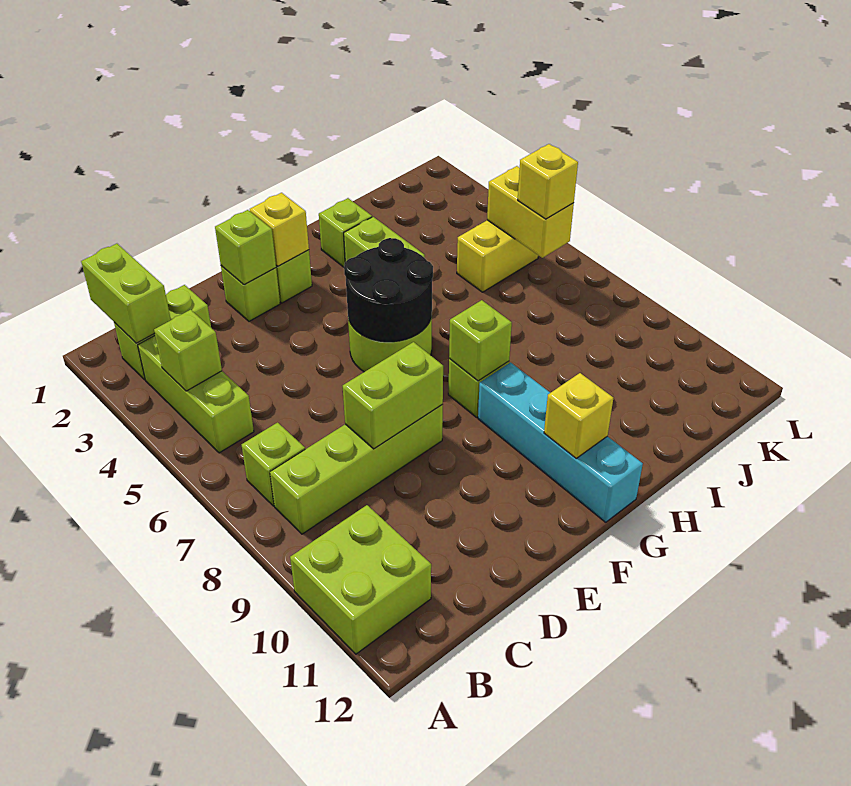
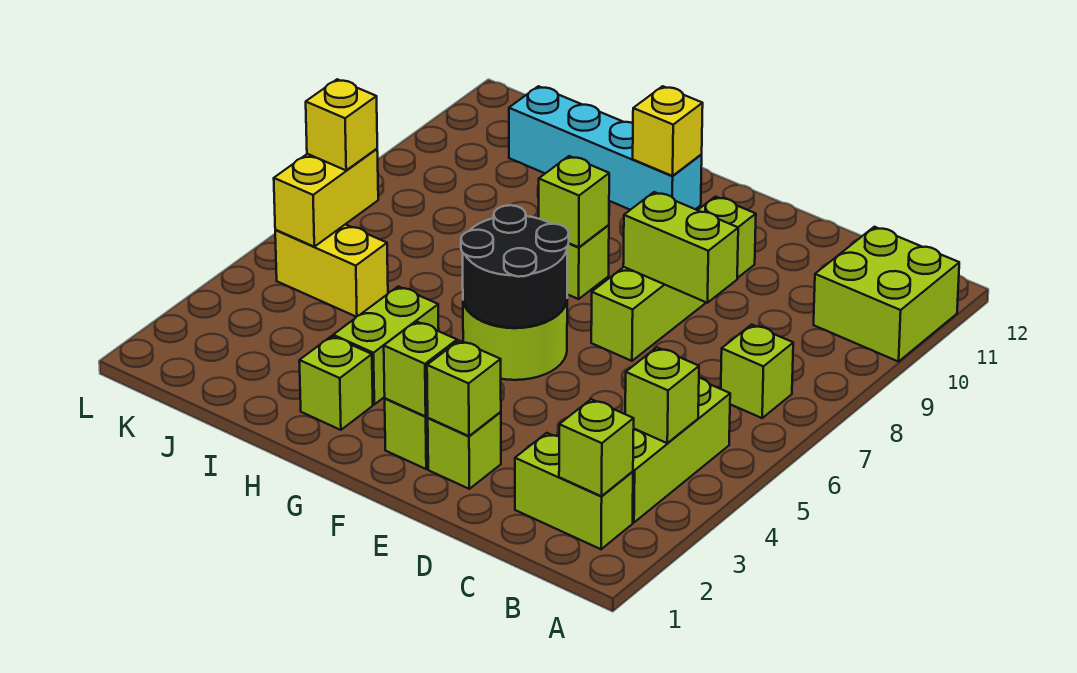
lime 1x2 brick [81,244,171,343] -> lime 1x1 brick [559,399,634,496]
lime 1x4 brick [270,404,443,534] -> lime 1x4 brick turned to [591,197,756,361]
yellow 1x1 brick [250,193,309,266] -> lime 1x1 brick [384,321,457,416]
cyan 1x4 brick [478,362,643,522] -> cyan 1x4 brick turned to [509,86,702,210]

